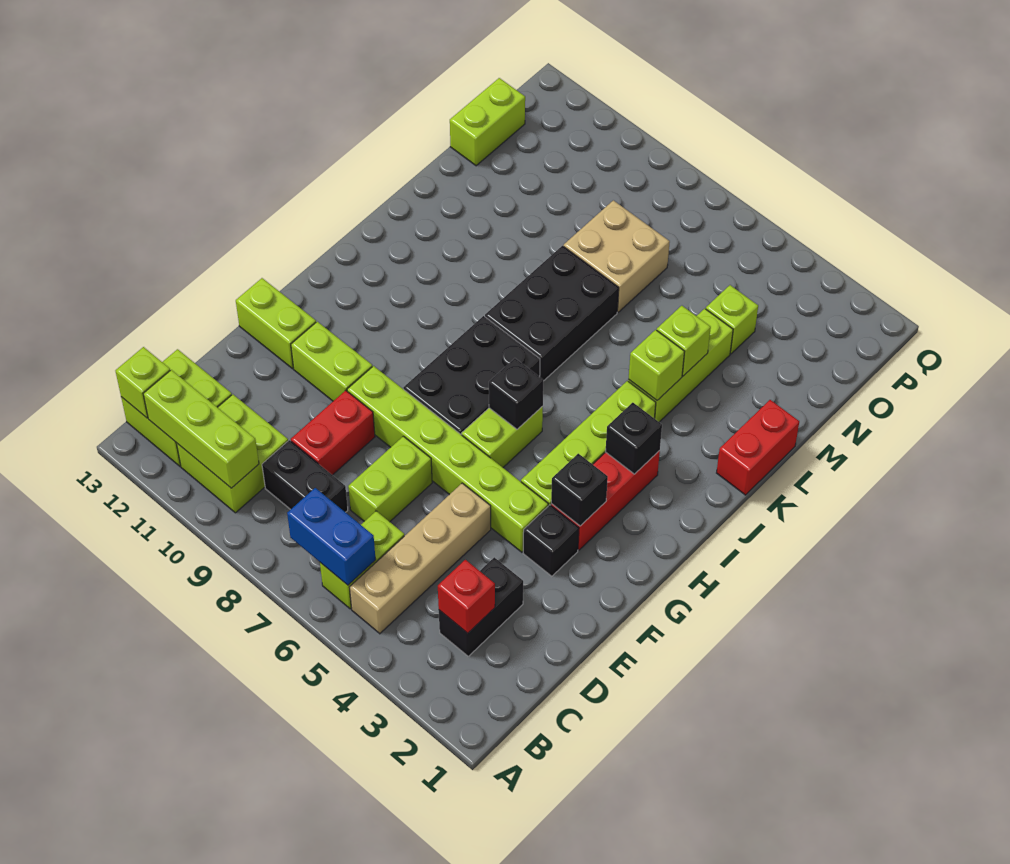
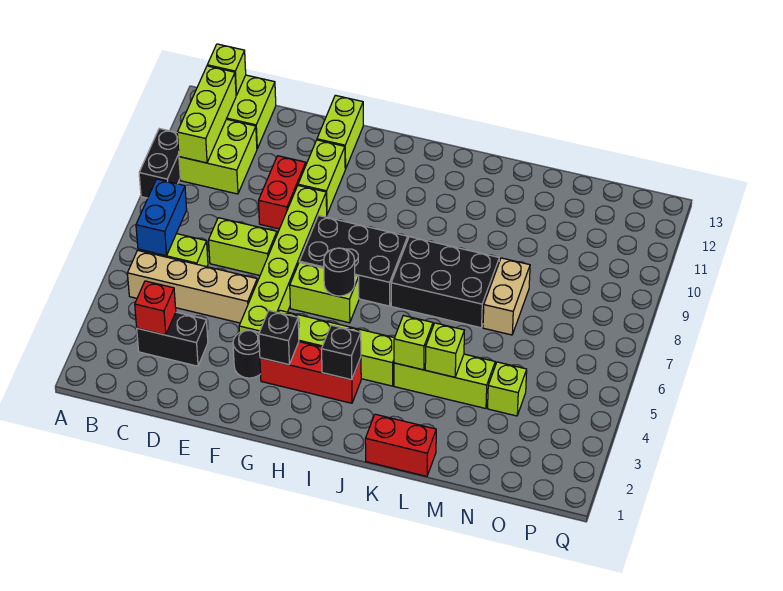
black 1x2 brick [262,440,348,512] -> black 1x2 brick moved to [139,129,180,198]
red 1x2 brick [291,390,375,475] -> red 1x2 brick turned to [258,156,306,229]
black 1x1 brick [523,505,579,576] -> black 1x1 round brick [233,330,261,378]
black 1x1 brick [489,358,543,429] -> black 1x1 round brick [324,248,355,296]
tan 2x2 brick [563,200,670,312] -> tan 1x2 brick [483,258,530,335]
lime 1x2 brick [450,78,525,166] -> none

